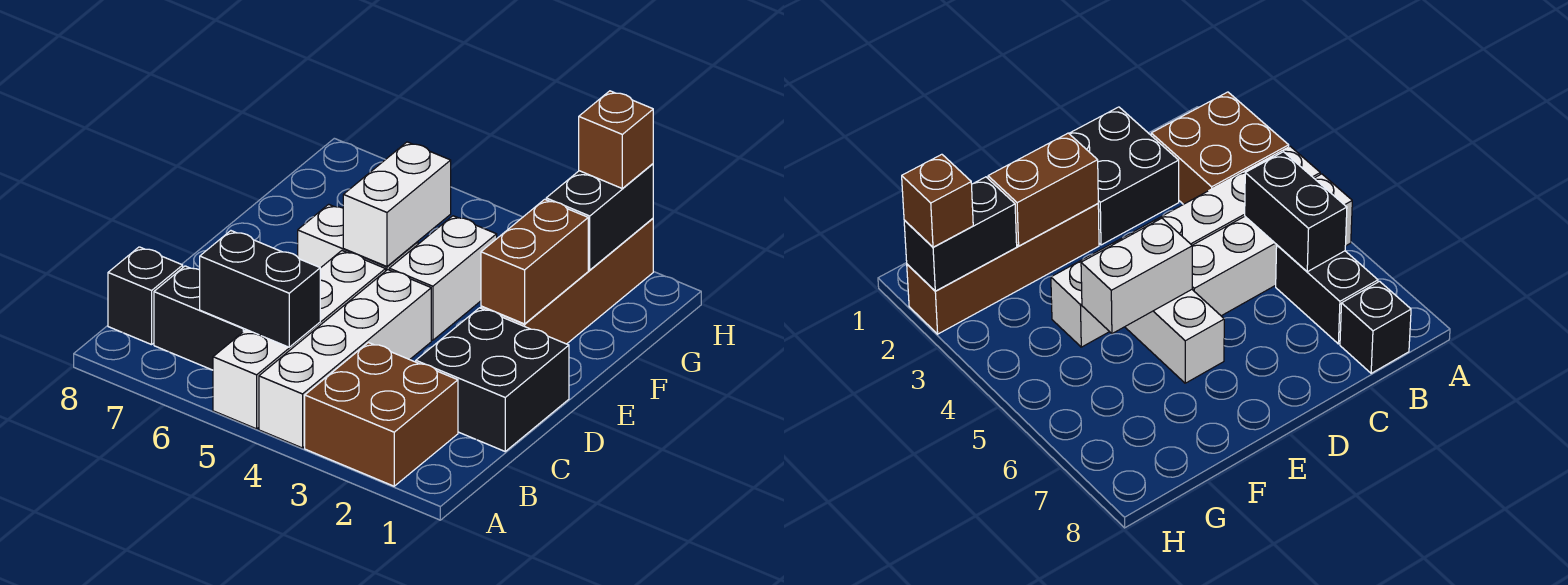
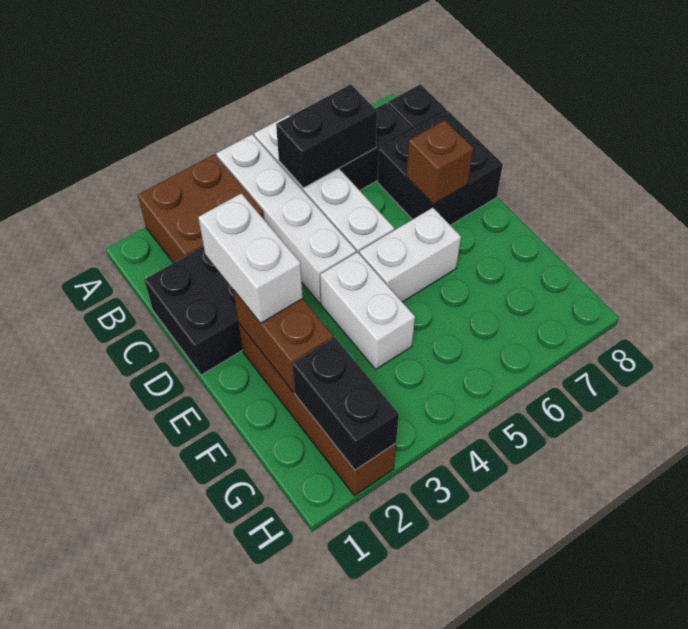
none -> black 2x2 brick [377,110,503,225]
white 1x2 brick [343,142,451,266] -> white 1x2 brick moved to [198,193,303,323]
brown 1x1 brick [579,91,653,188] -> brown 1x1 brick moved to [406,120,473,205]

